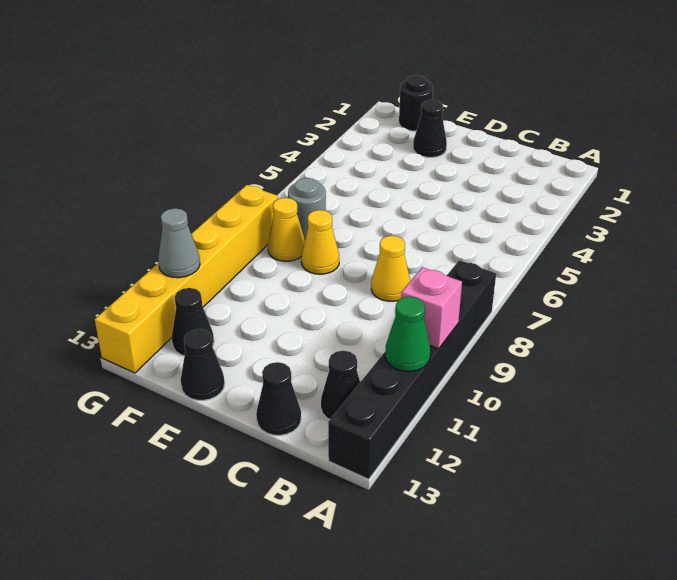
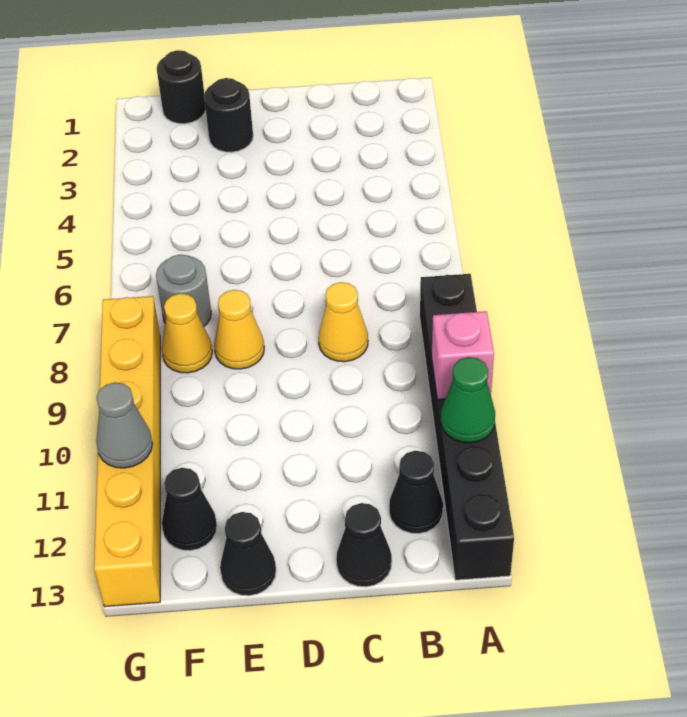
black 1x1 cone [413,100,447,157] -> black 1x1 round brick [204,78,253,152]

